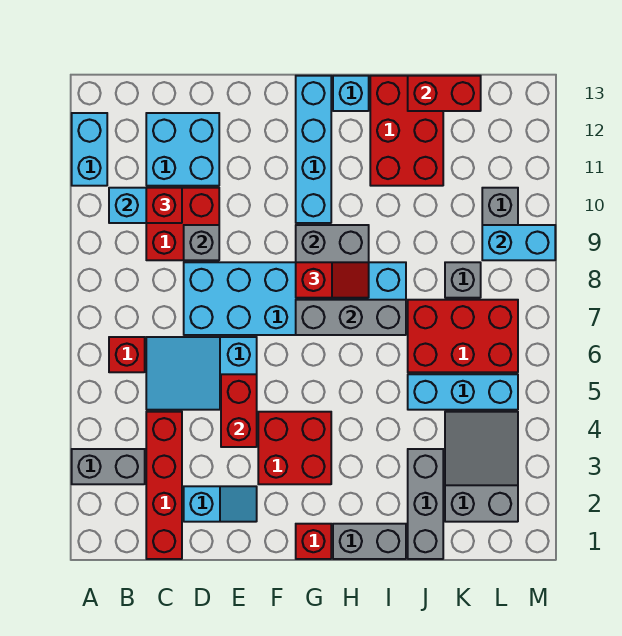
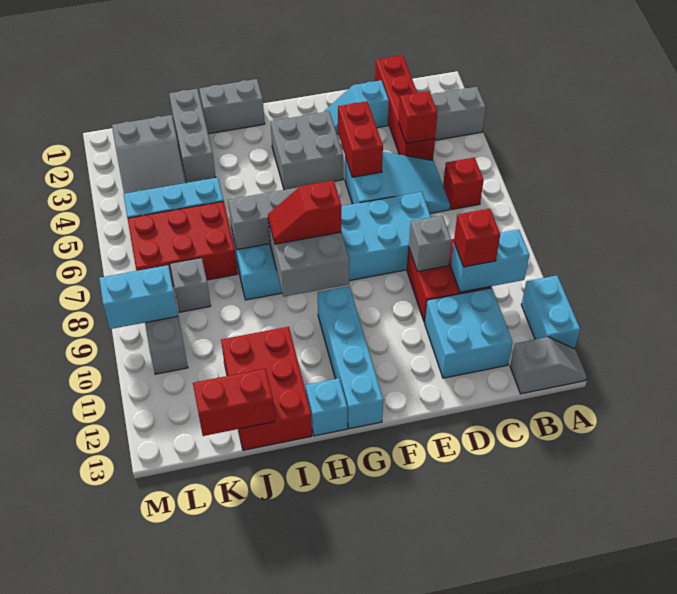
none -> grey 1x2 slope [510,337,587,394]
red 2x2 brick [258,412,331,484] -> grey 2x2 brick [271,111,343,190]
red 1x1 brick [296,524,331,559] -> red 1x1 brick moved to [399,91,437,144]

